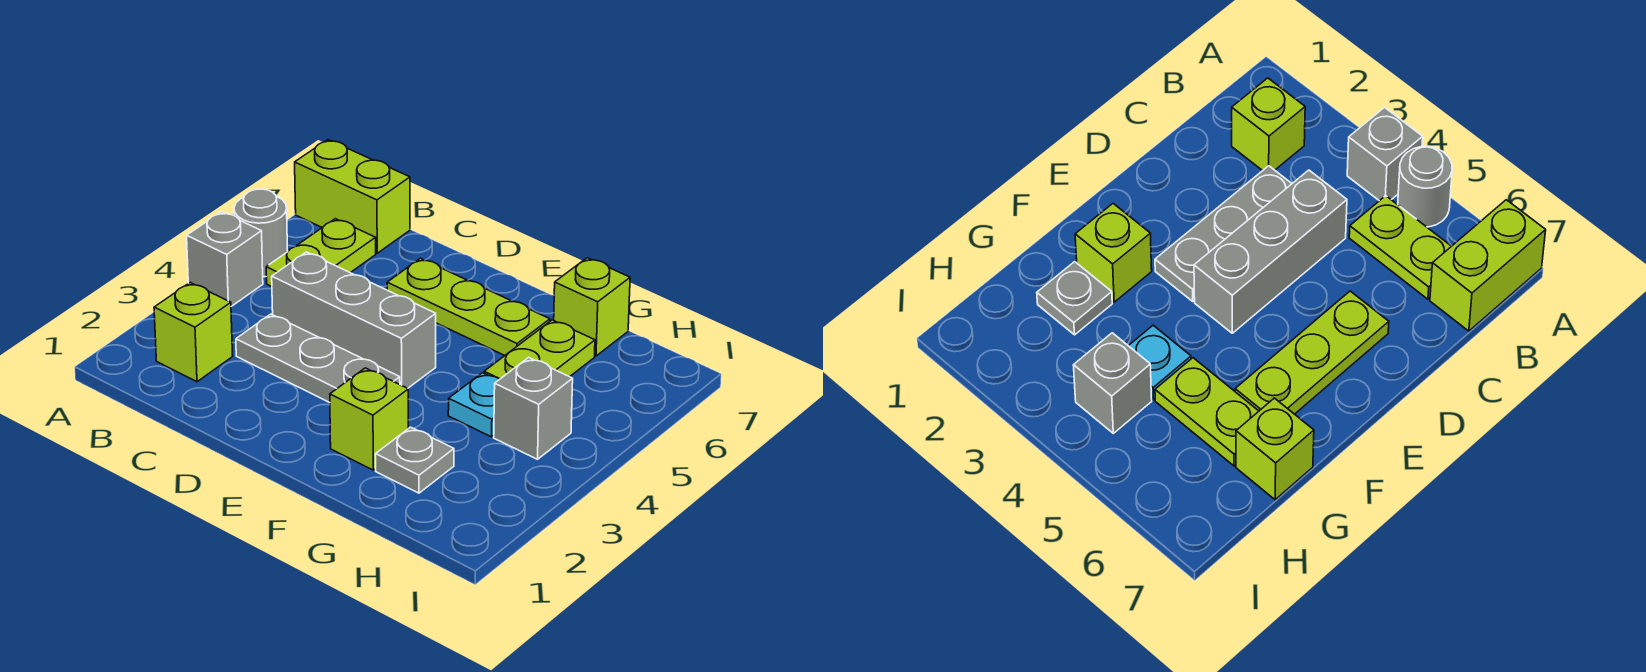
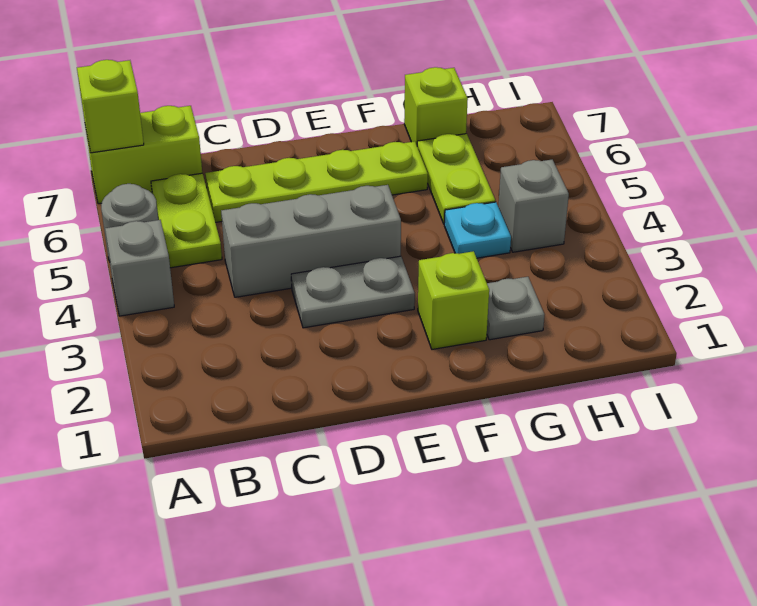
lime 1x1 brick [154,283,233,382] -> lime 1x1 brick moved to [77,60,144,153]
grey 1x3 plate [236,314,400,403] -> grey 1x2 plate [291,256,415,328]
lime 1x3 plate [387,258,550,355] -> lime 1x4 plate [205,141,428,222]

